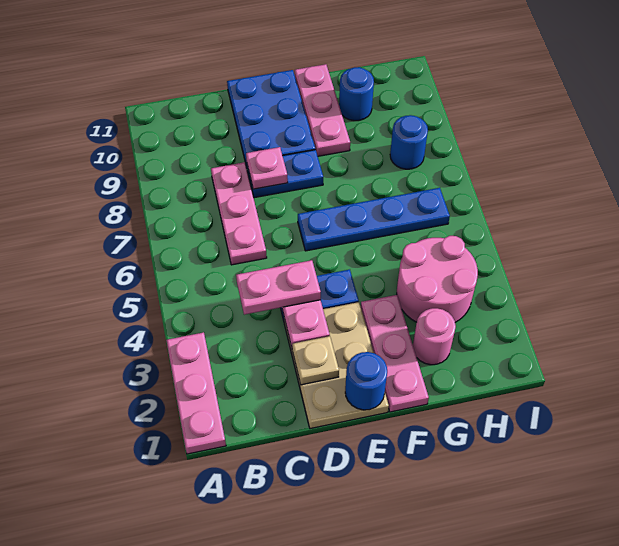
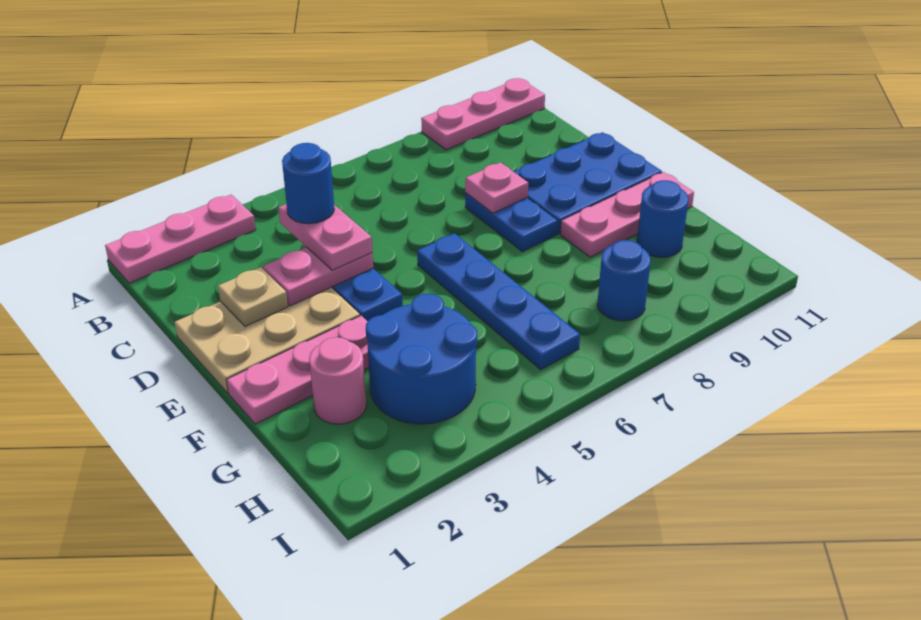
pink 1x3 plate [211,162,267,265] -> pink 1x3 plate moved to [421,78,545,150]
blue 1x1 round brick [345,352,387,410] -> blue 1x1 round brick moved to [282,143,334,224]
pink 2x2 round brick [397,236,478,322] -> blue 2x2 round brick [366,294,477,424]

